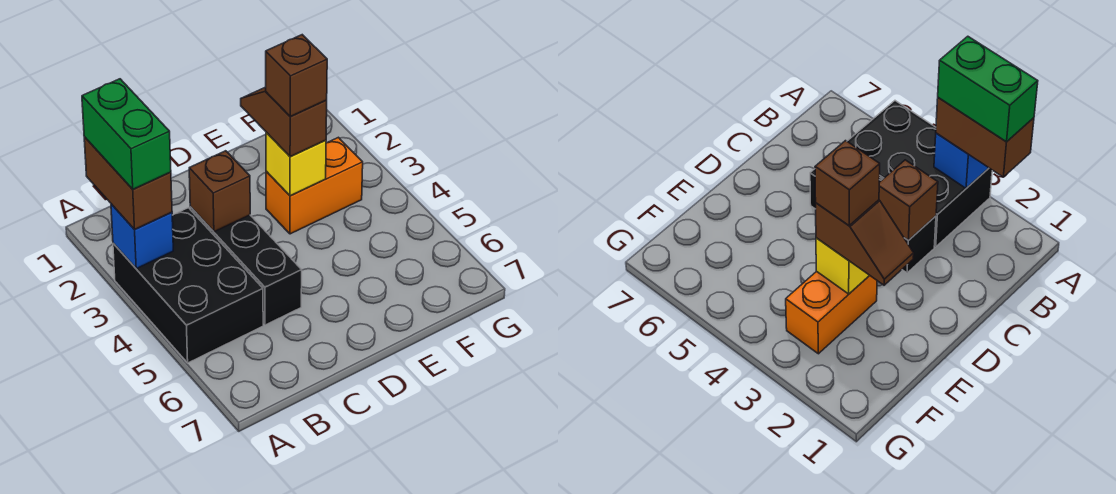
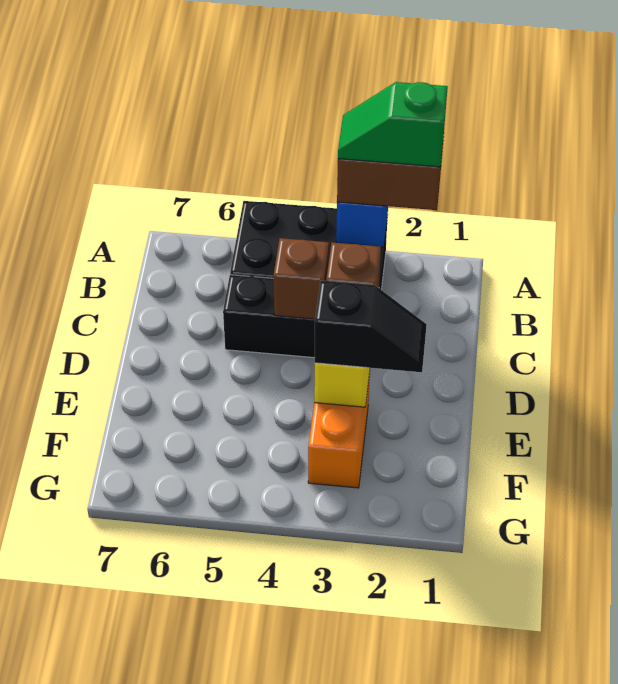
green 1x2 brick [82,79,171,189] -> green 1x2 slope [338,82,448,167]
brown 1x2 slope [241,87,327,157] -> black 1x2 slope [315,281,427,372]
brown 1x1 brick [266,35,327,116] -> brown 1x1 brick moved to [273,238,329,319]

